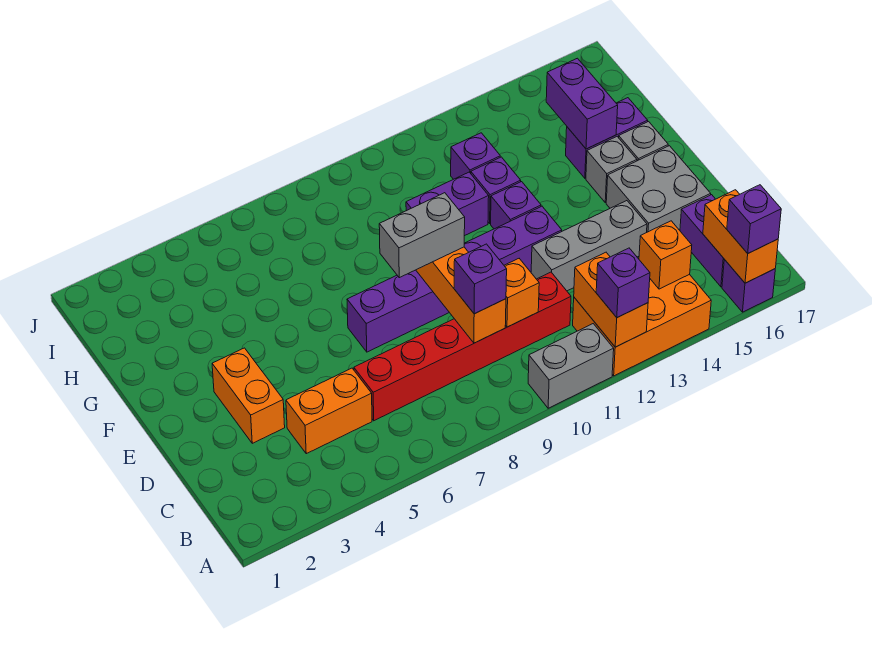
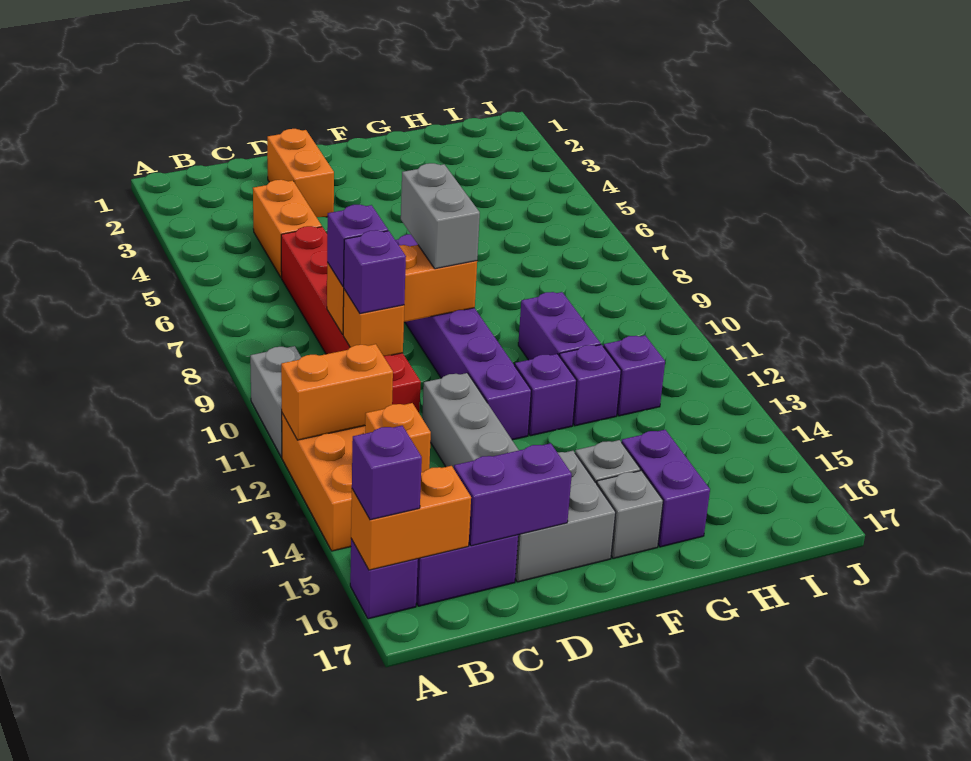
purple 1x1 brick [596,248,650,318] -> purple 1x1 brick moved to [344,230,406,314]
orange 1x2 brick [212,348,285,443] -> orange 1x2 brick turned to [267,129,334,217]
purple 1x2 brick [546,58,618,149] -> purple 1x2 brick moved to [454,443,572,546]

